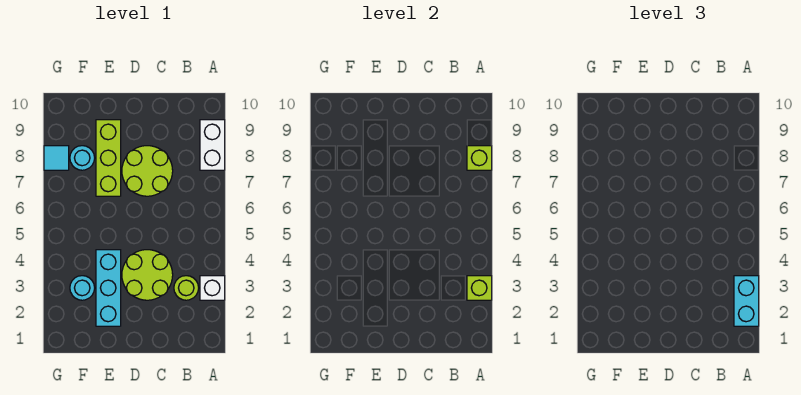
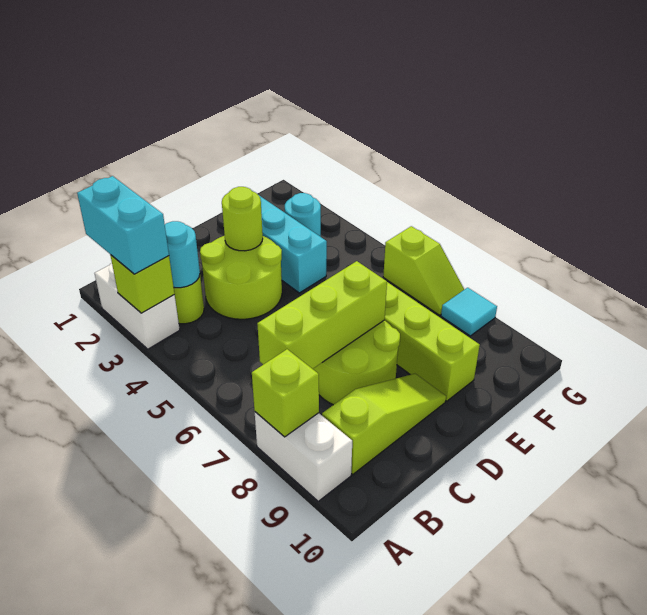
white 1x1 brick [200,276,225,300] -> white 1x2 brick [95,263,180,349]
none -> lime 1x3 brick [257,261,387,369]
none -> lime 1x3 slope [322,374,446,474]
none -> lime 1x1 round brick [222,187,263,251]
cyan 1x1 round brick [70,146,95,170] -> cyan 1x1 round brick moved to [165,221,200,288]
none -> lime 1x2 slope [383,226,464,315]

